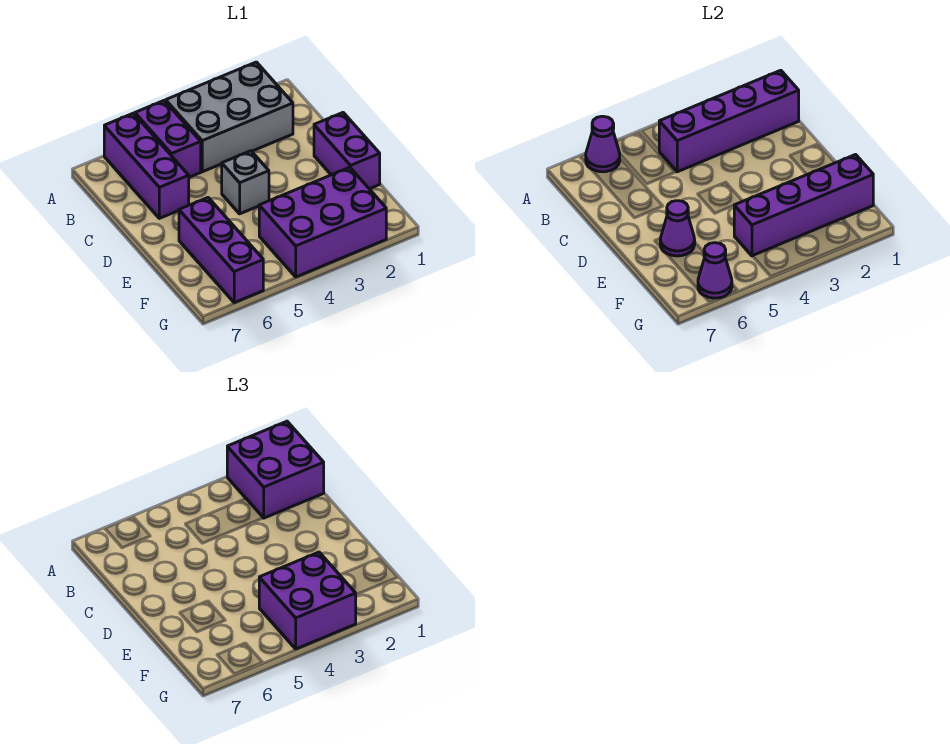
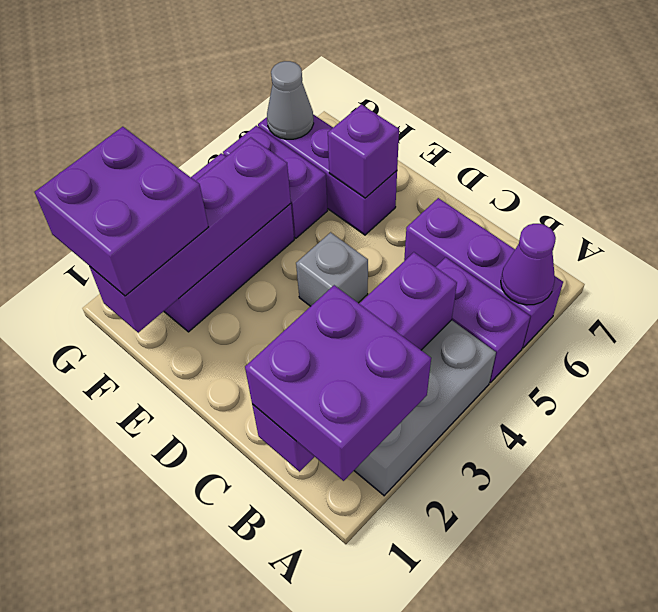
purple 1x2 brick [314,113,380,189] -> purple 1x2 brick moved to [223,126,328,238]
purple 1x1 cone [660,201,695,256] -> purple 1x1 brick [328,104,399,198]
purple 2x2 brick [259,552,356,649] -> purple 2x2 brick moved to [35,127,208,296]
purple 1x1 cone [698,243,732,298] -> grey 1x1 cone [267,61,314,139]

